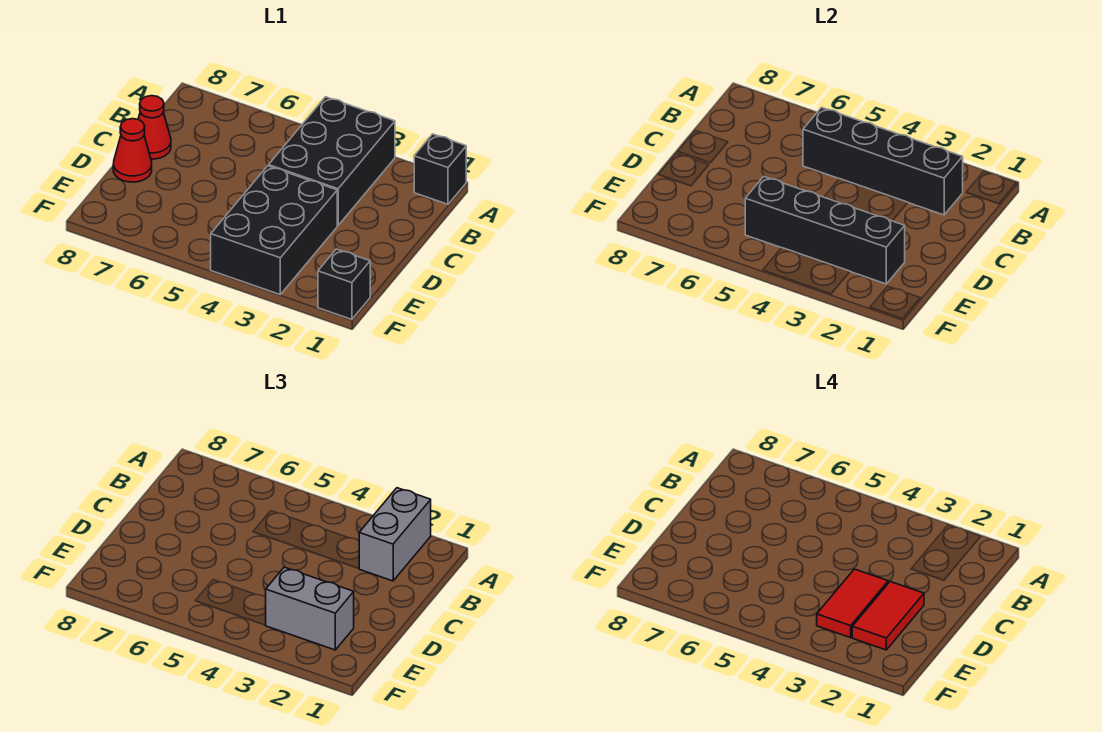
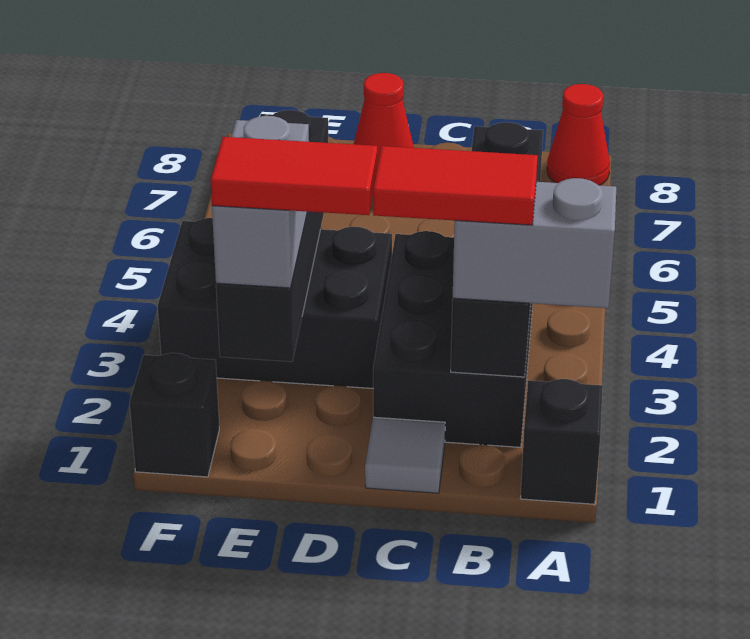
black 2x3 brick [269,97,395,225] -> black 2x3 brick turned to [373,231,533,447]
none -> grey 1x1 tile [365,417,445,493]
red 1x1 cone [138,96,171,159] -> red 1x1 cone moved to [547,84,610,185]
red 1x2 tile [817,569,888,638] -> red 1x2 tile moved to [373,146,538,225]

